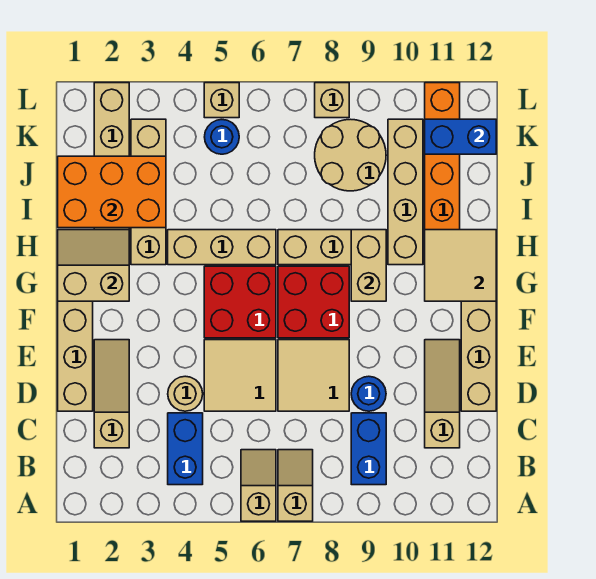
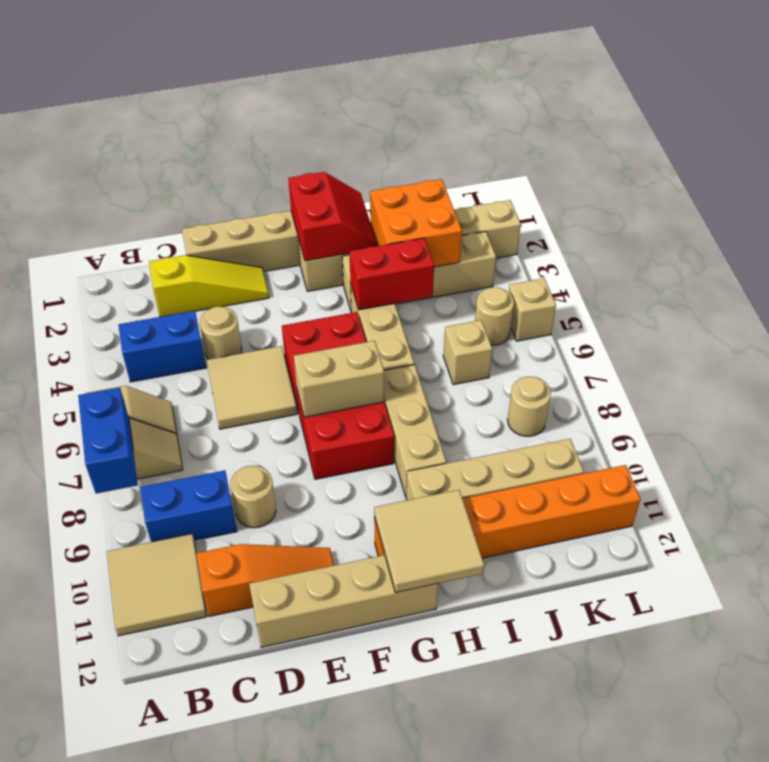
tan 1x3 slope [94,340,129,448] -> yellow 1x3 slope [149,255,269,317]
tan 1x3 slope [425,340,460,448] -> orange 1x3 slope [196,544,334,616]
tan 2x2 tile [278,340,349,411] -> tan 2x2 tile moved to [107,534,207,636]
blue 1x1 round brick [351,376,386,411] -> tan 1x1 round brick [231,465,276,528]
tan 2x2 slope [58,230,129,301] -> red 2x2 slope [288,172,377,261]
tan 1x2 brick [351,230,386,301] -> tan 1x2 brick moved to [294,341,384,417]
none -> red 1x2 brick [349,238,434,310]
orange 2x3 brick [58,156,166,228] -> orange 2x2 brick [370,179,462,267]
tan 2x2 round brick [315,119,386,191] -> tan 1x1 round brick [507,377,551,436]
blue 1x1 round brick [205,120,239,154] -> tan 1x1 round brick [475,287,514,345]
blue 1x2 brick [425,119,496,154] -> blue 1x2 brick moved to [78,388,138,494]
tan 1x1 brick [315,83,349,118] -> tan 1x1 brick moved to [443,320,492,385]

